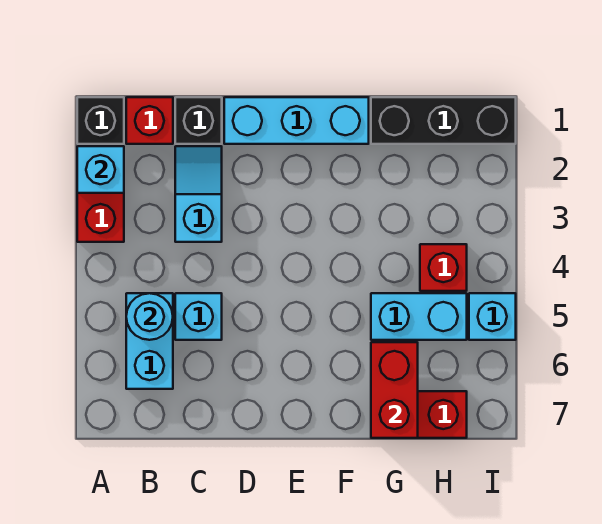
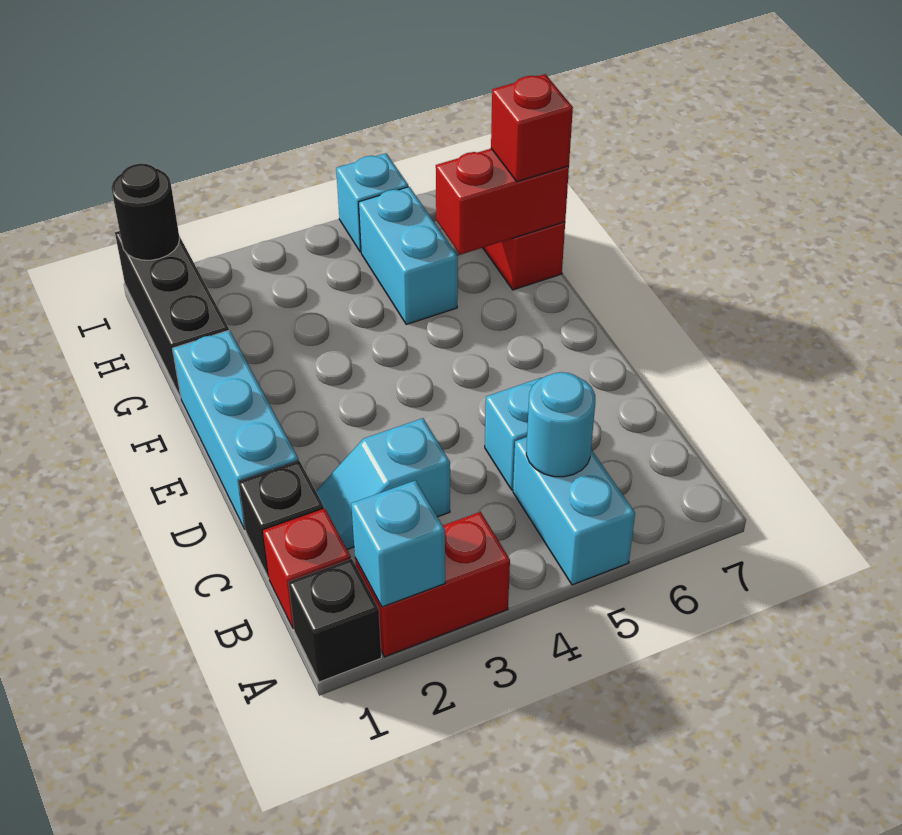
cyan 1x2 brick [126,293,173,389] -> cyan 1x2 brick turned to [513,437,635,585]
red 1x1 brick [420,244,467,291] -> red 1x1 brick moved to [491,74,573,182]
none -> black 1x1 round brick [111,164,180,260]

